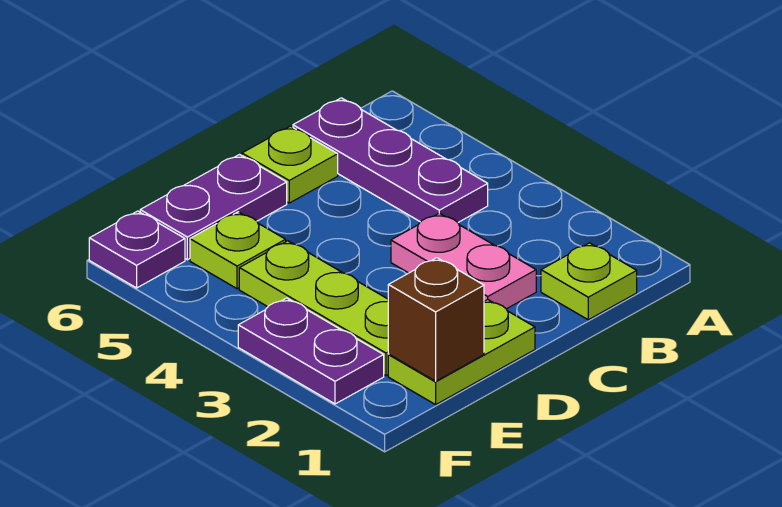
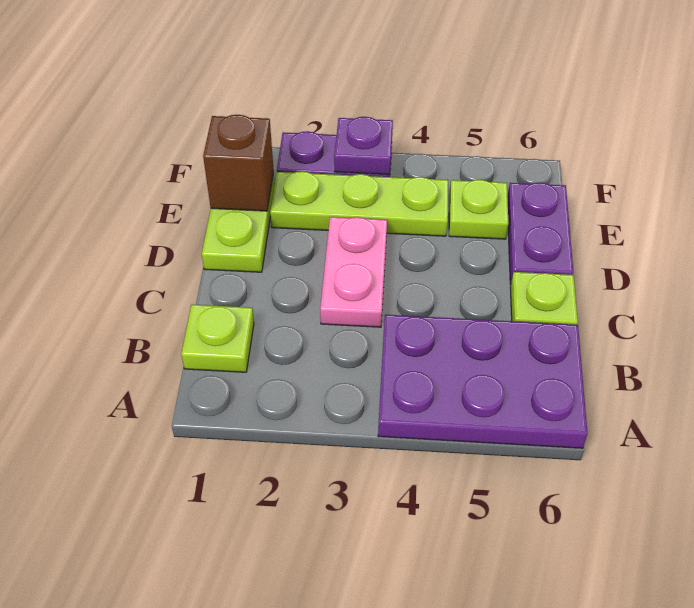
purple 1x3 plate [293,98,488,222] -> purple 2x3 plate [378,315,588,448]
pink 1x2 plate [391,213,536,309] -> pink 1x2 plate turned to [320,217,387,327]
purple 1x1 plate [89,211,185,288] -> purple 1x1 plate moved to [334,117,393,175]

